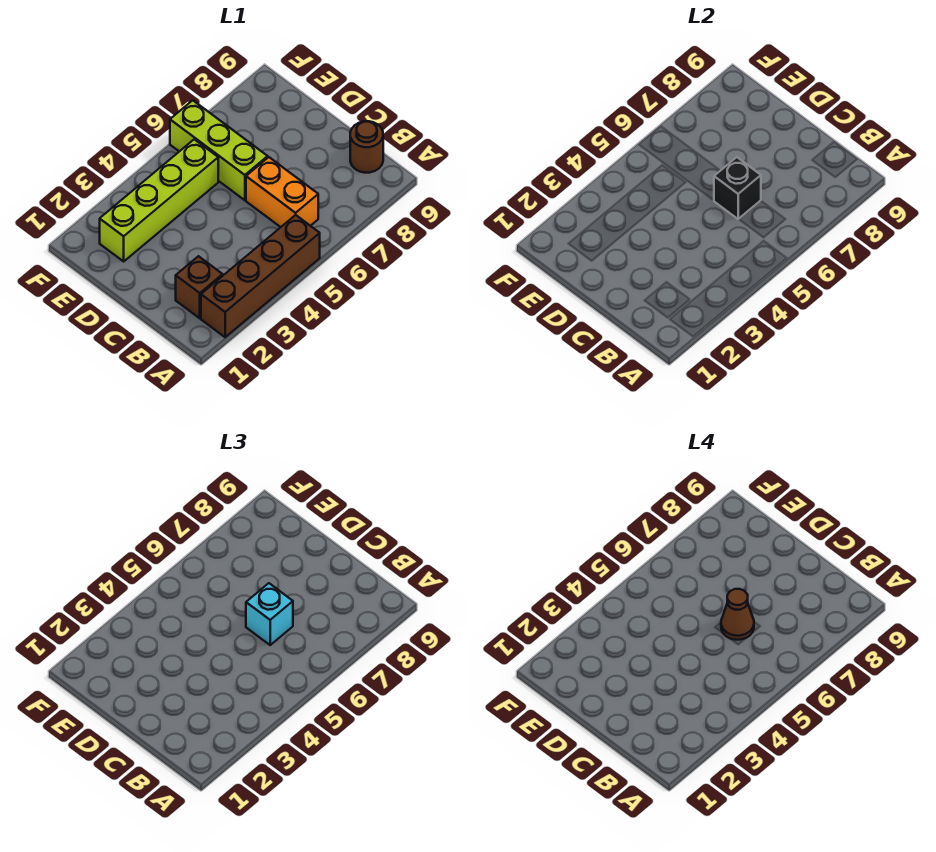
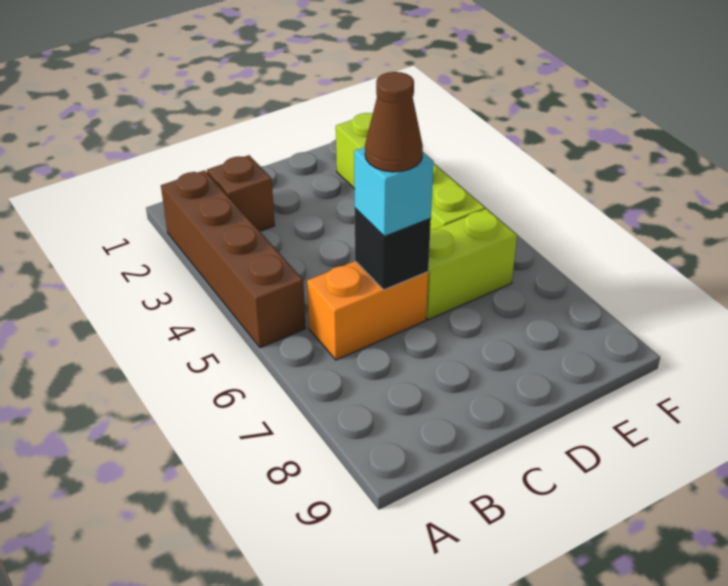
brown 1x1 round brick [350,121,383,173] -> none
lime 1x3 brick [170,100,268,200] -> lime 1x2 brick [426,209,517,320]

